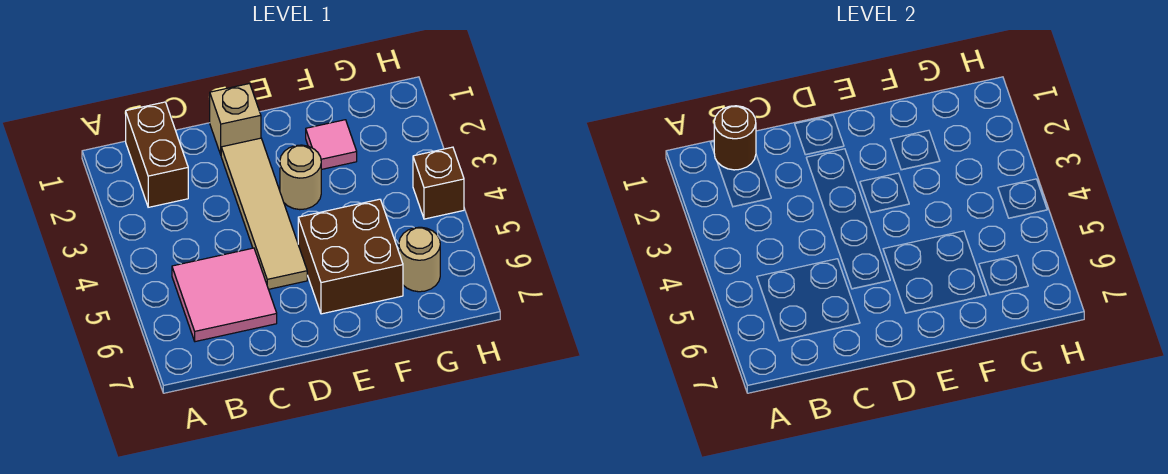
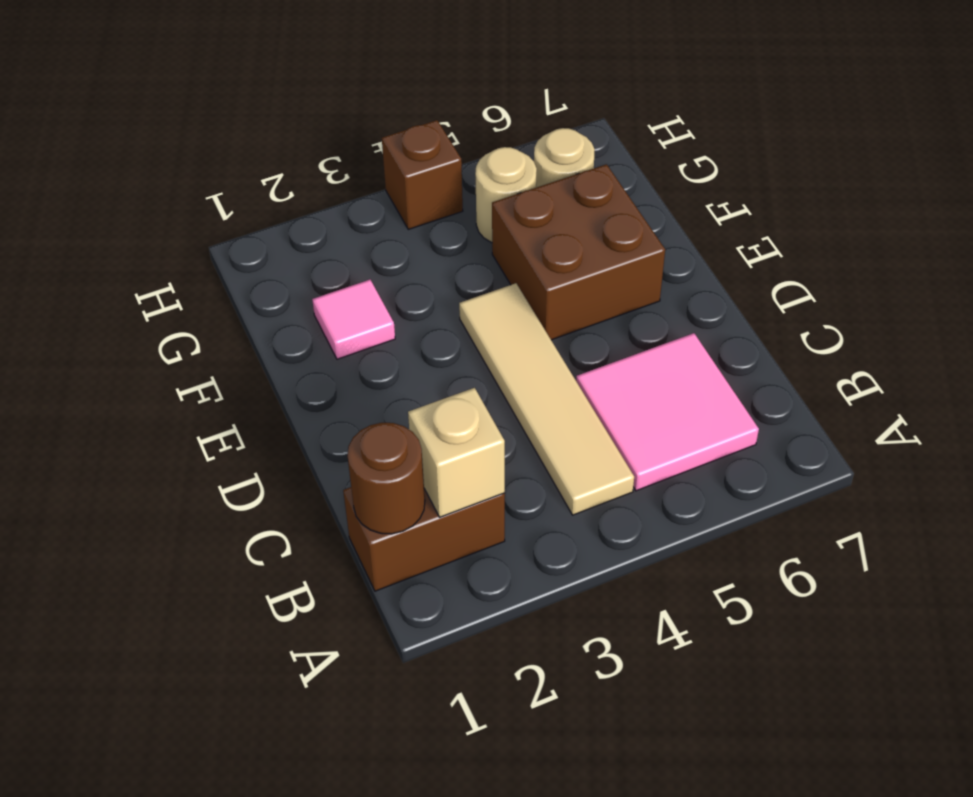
tan 1x1 brick [210,83,261,154] -> tan 1x1 brick moved to [408,388,505,517]
tan 1x4 tile [221,138,307,289] -> tan 1x4 tile turned to [459,283,634,515]
tan 1x1 round brick [280,145,321,210] -> tan 1x1 round brick moved to [475,147,537,243]

